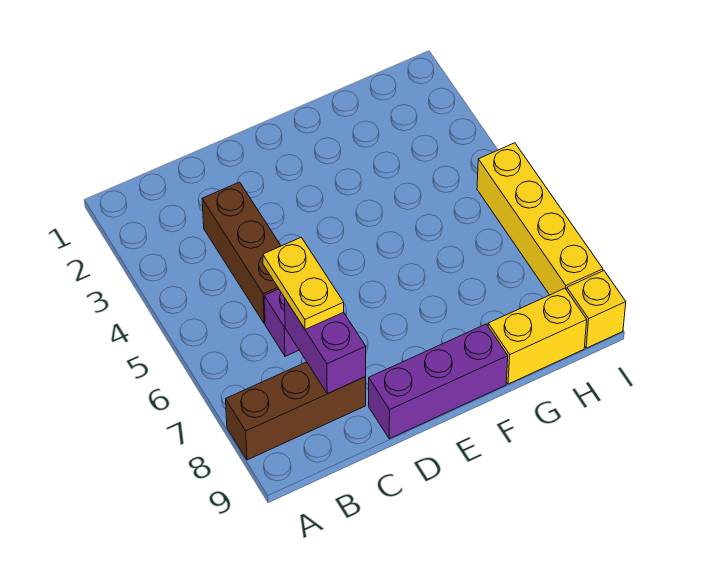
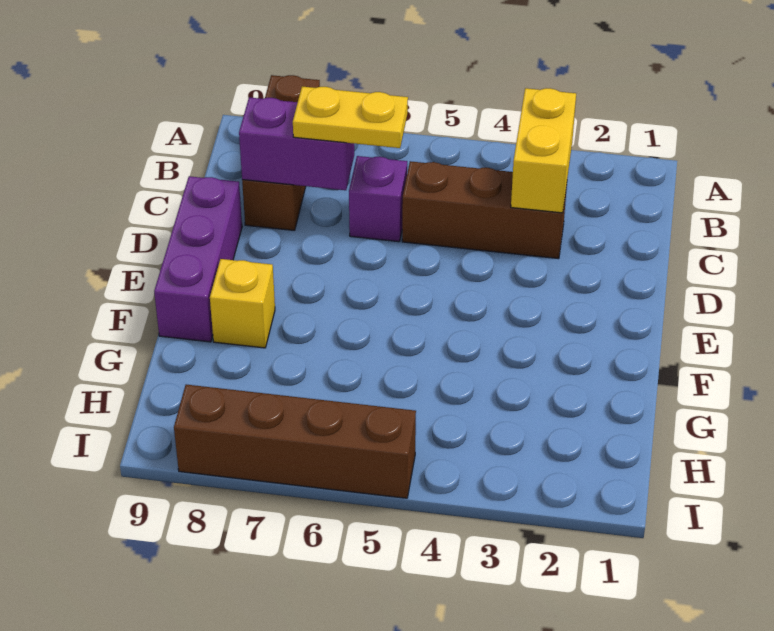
yellow 1x2 brick [488,288,587,384] -> yellow 1x2 brick moved to [511,88,576,213]
yellow 1x4 brick [477,143,603,295] -> brown 1x4 brick [174,385,416,498]
yellow 1x1 brick [567,271,626,348] -> yellow 1x1 brick moved to [210,259,275,348]

